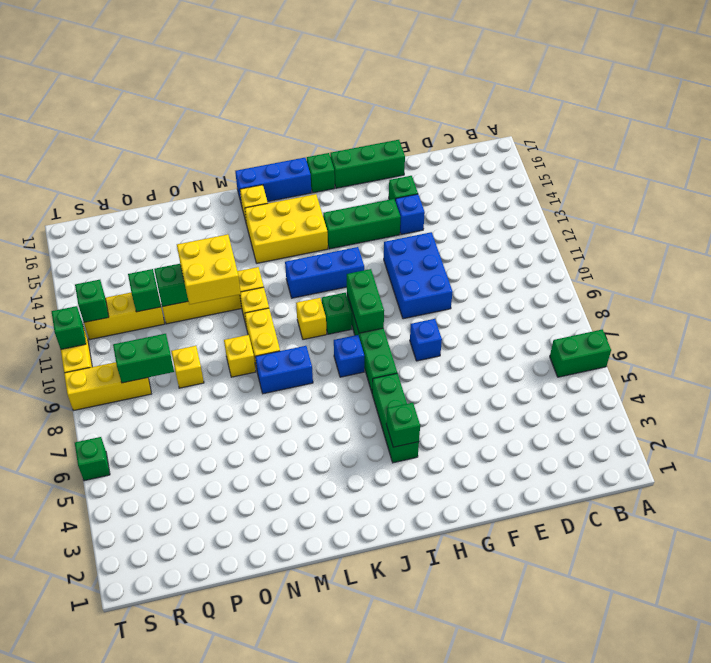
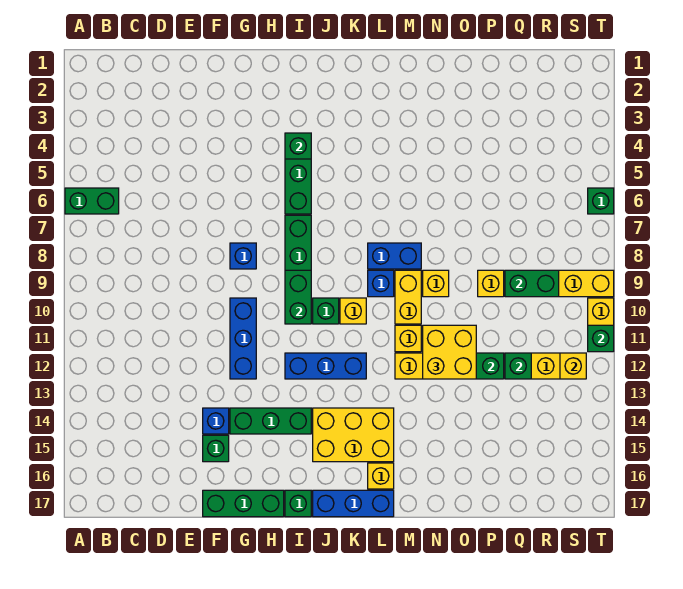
blue 2x3 brick [384,232,453,319] -> blue 1x3 brick [230,298,256,379]
blue 1x1 brick [334,335,364,377] -> blue 1x1 brick moved to [368,270,394,297]
green 1x1 brick [75,280,109,322] -> yellow 1x1 brick [560,353,586,379]

